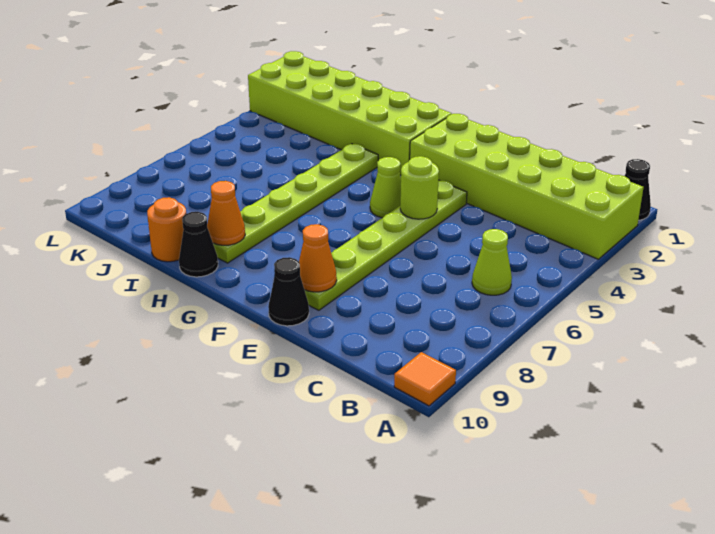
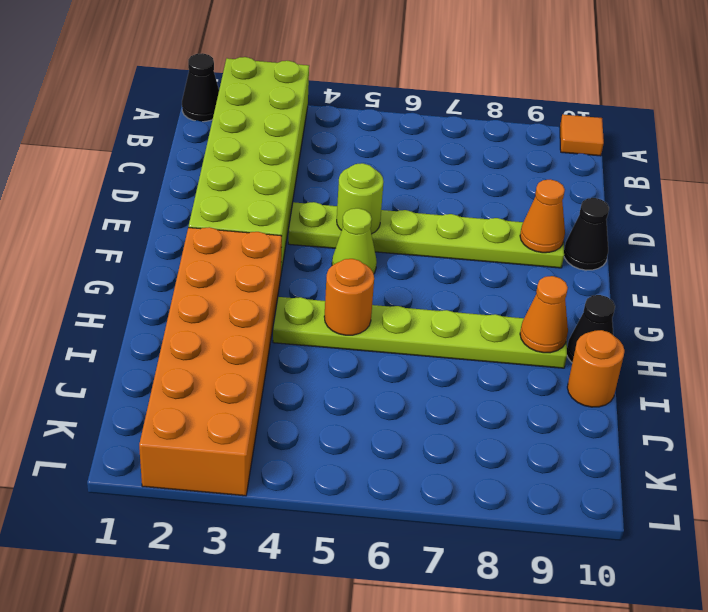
lime 1x1 cone [472,229,512,295] -> none
lime 2x6 brick [248,51,452,175] -> orange 2x6 brick [139,227,282,496]
none -> orange 1x1 round brick [324,259,374,335]

